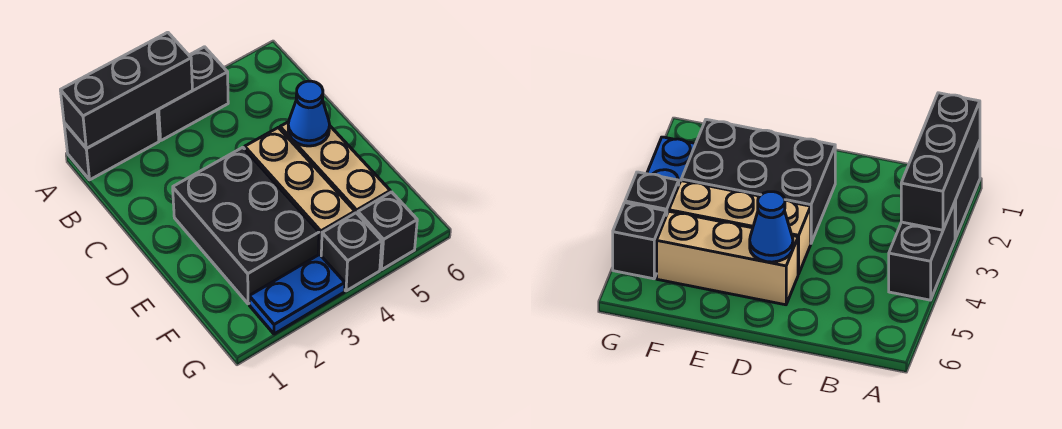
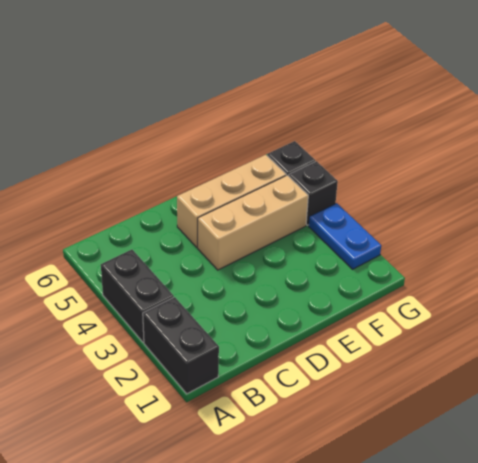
black 1x3 brick [60,32,192,148] -> none
black 2x3 brick [173,147,319,304] -> none
blue 1x1 cone [288,81,330,146] -> none

